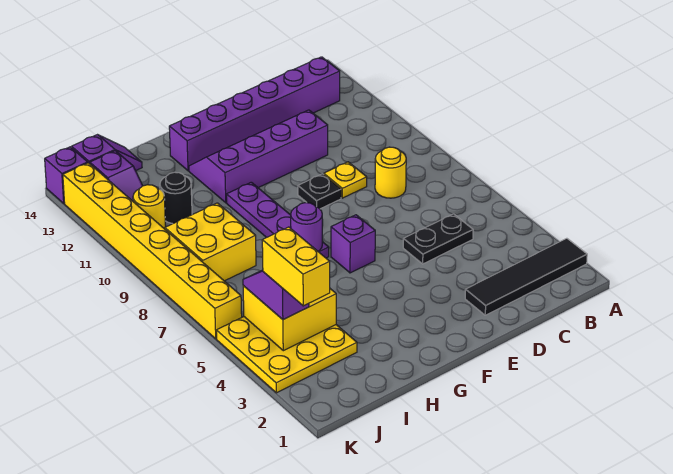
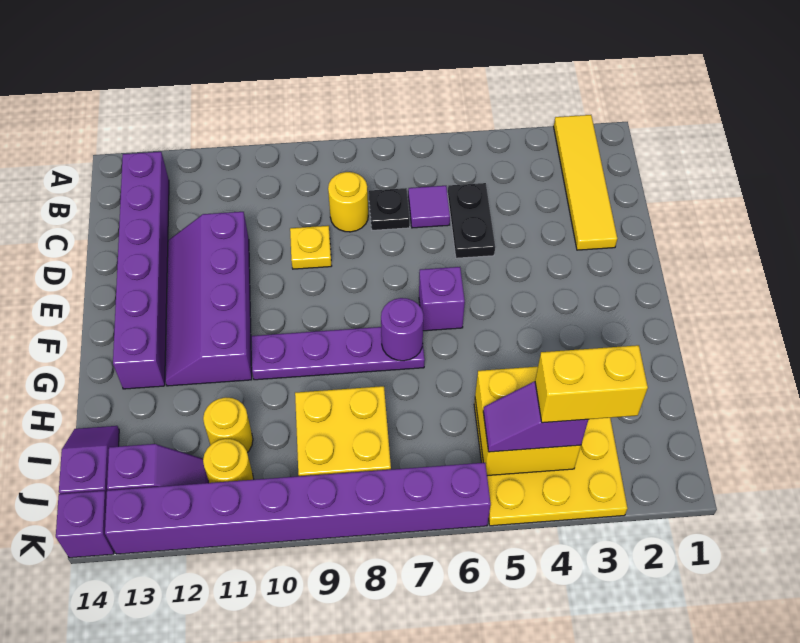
black 1x4 tile [465,238,587,315] -> yellow 1x4 tile [554,115,617,250]
none -> purple 1x1 tile [408,186,450,228]
black 1x1 plate [298,174,341,209] -> black 1x1 plate moved to [369,188,410,230]
black 1x1 round brick [160,172,192,224] -> yellow 1x1 round brick [203,397,253,453]
yellow 1x8 brick [63,163,242,339] -> purple 1x8 brick [105,463,491,554]

